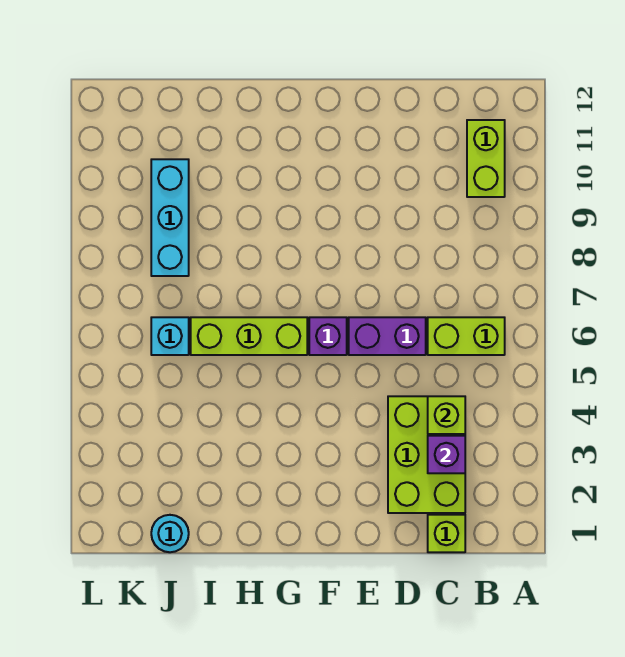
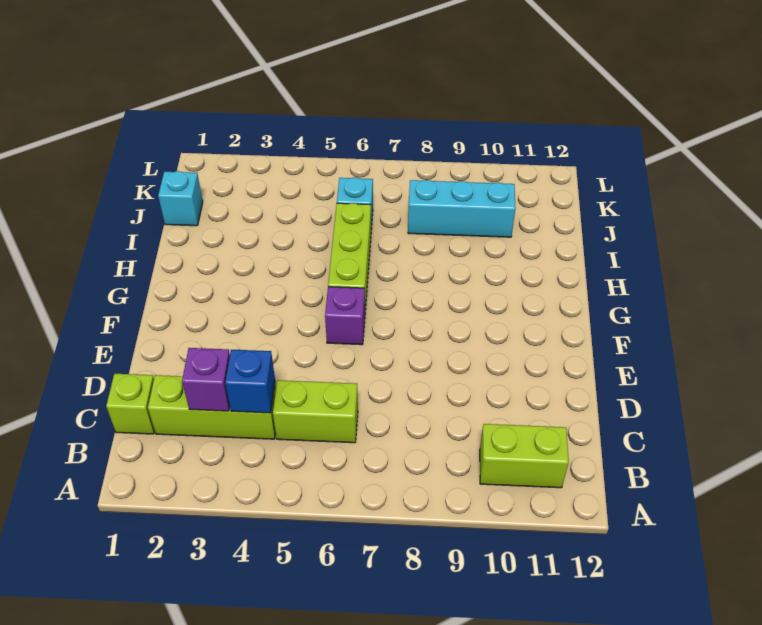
lime 1x2 brick [428,317,505,355] -> lime 1x2 brick turned to [273,380,358,443]
lime 2x3 brick [388,396,465,513] -> lime 1x3 brick [148,375,276,439]
lime 1x1 brick [428,396,465,434] -> blue 1x1 brick [225,350,275,413]
purple 1x2 brick [349,317,426,355] -> none
cyan 1x1 round brick [151,515,189,552] -> cyan 1x1 brick [158,171,203,226]

